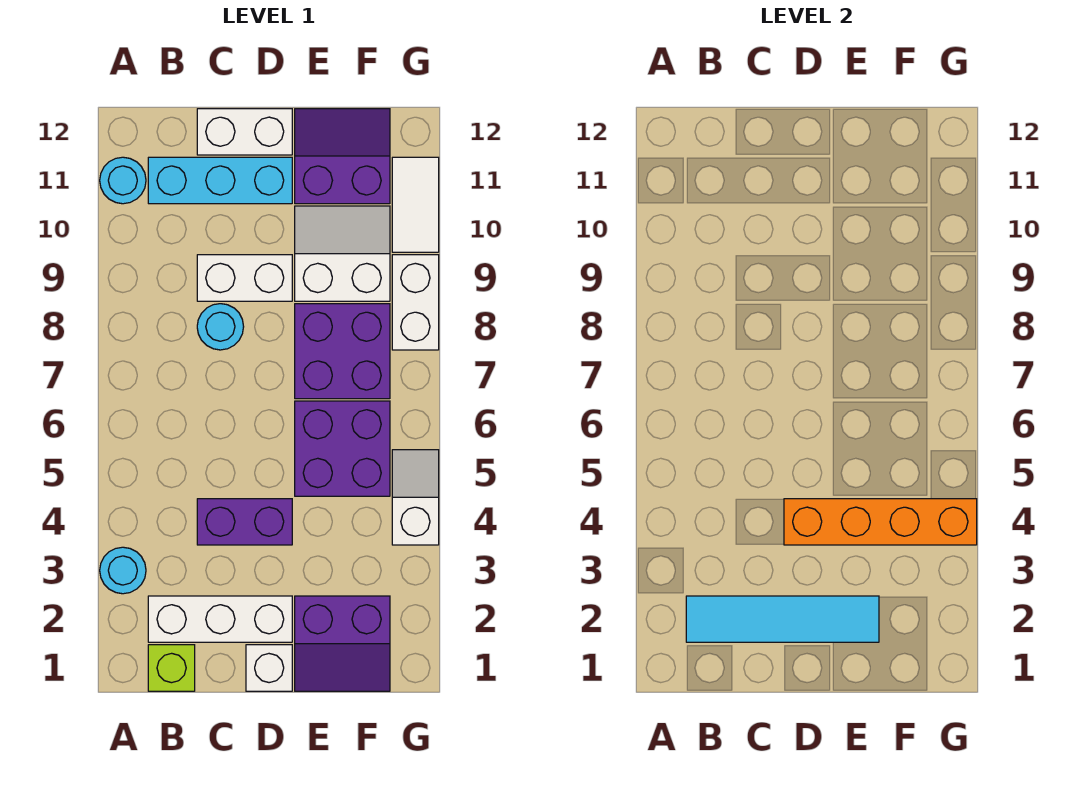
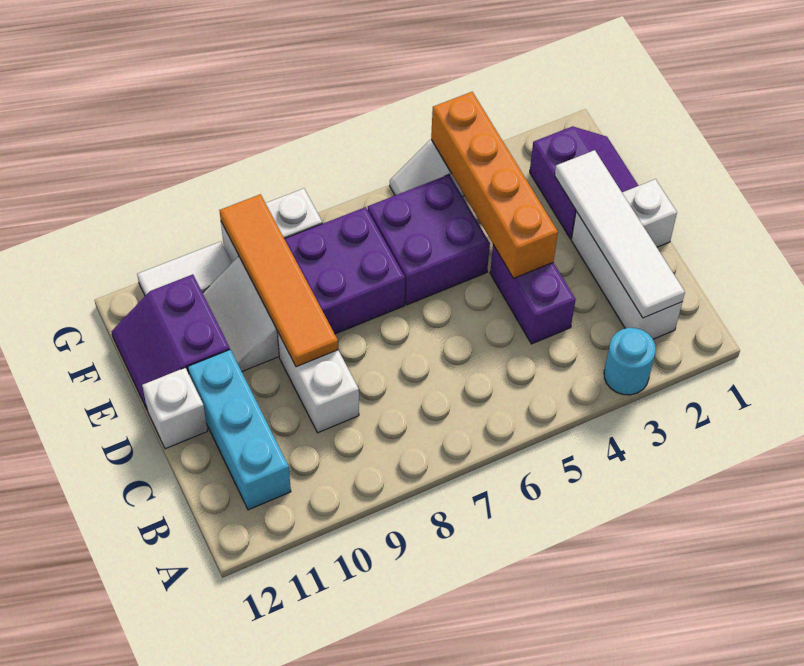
cyan 1x1 round brick [100,157,146,204] -> none
lime 1x1 brick [148,645,195,691] -> none
cyan 1x4 tile [686,596,879,642] -> white 1x4 tile [555,150,685,318]
cyan 1x1 round brick [197,304,244,350] -> none
white 1x2 brick [197,109,292,155] -> white 1x1 brick [142,368,208,449]
none -> orange 1x4 tile [219,194,338,367]

